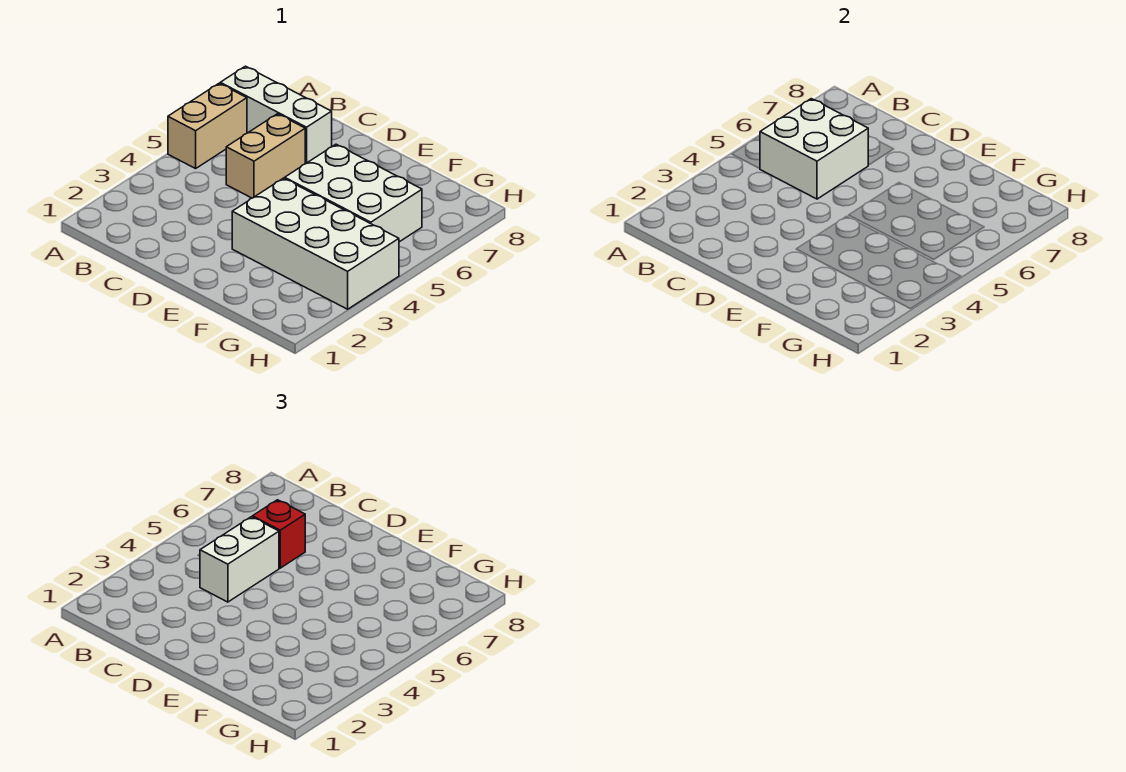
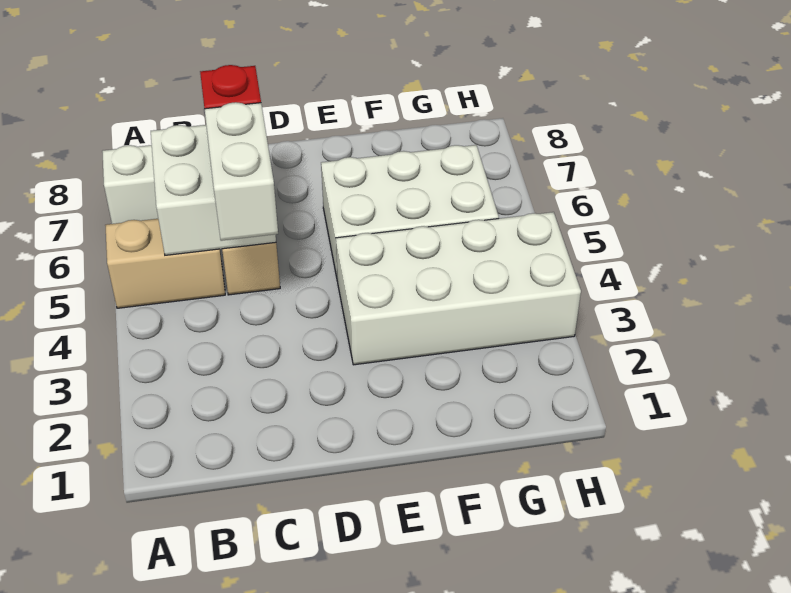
tan 1x2 brick [168,83,247,169] -> tan 1x2 brick turned to [105,219,225,308]

